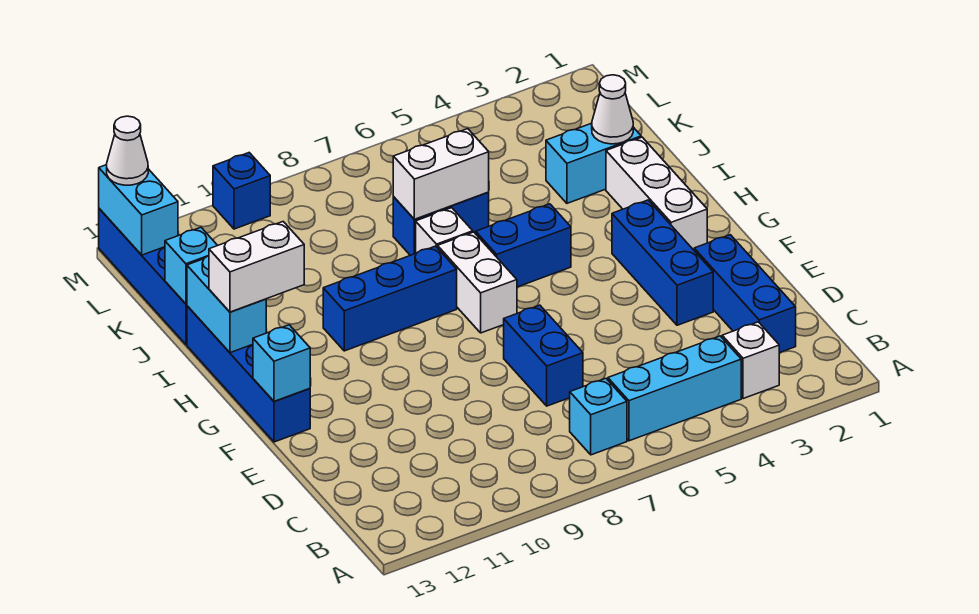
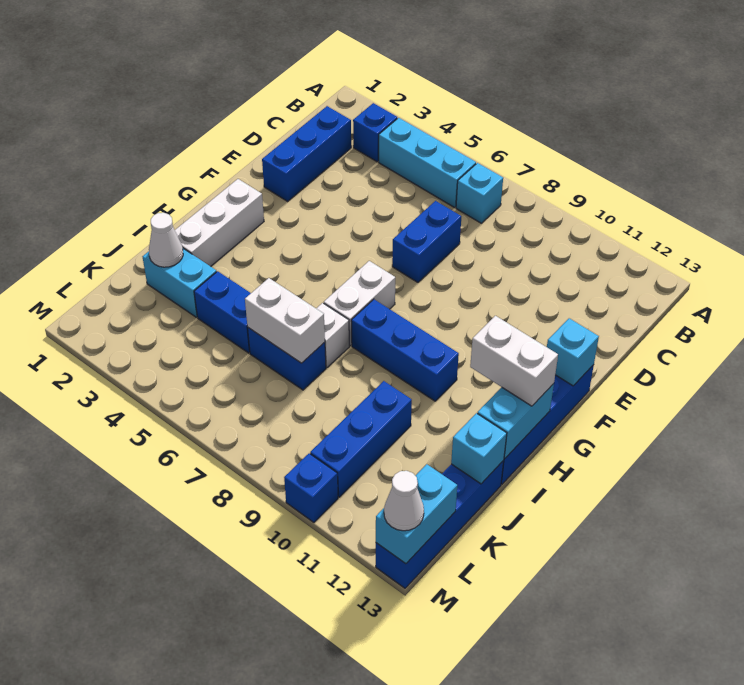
white 1x1 brick [722,322,779,399] -> blue 1x1 brick [353,103,397,162]
blue 1x3 brick [612,200,713,325] -> blue 1x3 brick moved to [310,381,412,497]
blue 1x2 brick [476,204,571,287] -> blue 1x2 brick moved to [194,271,251,353]

